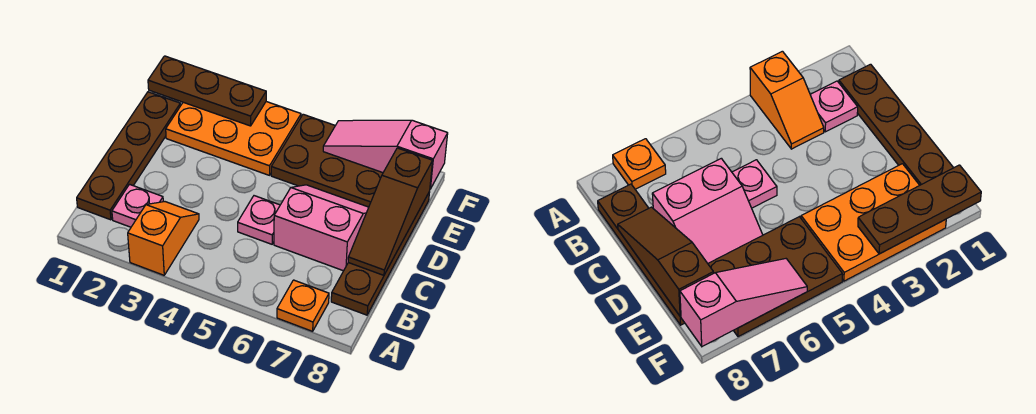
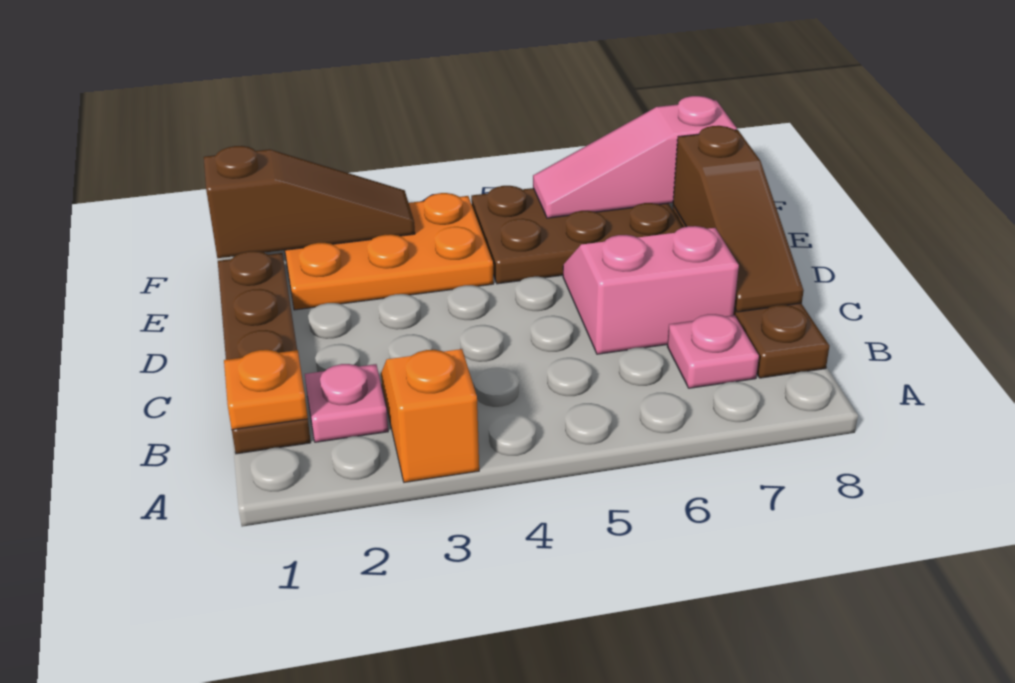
orange 1x1 plate [277,280,329,331] -> orange 1x1 plate moved to [224,350,308,430]
pink 1x1 plate [238,196,280,244] -> pink 1x1 plate moved to [667,314,759,388]
brown 1x3 plate [148,56,266,126] -> brown 1x3 slope [204,146,415,258]

